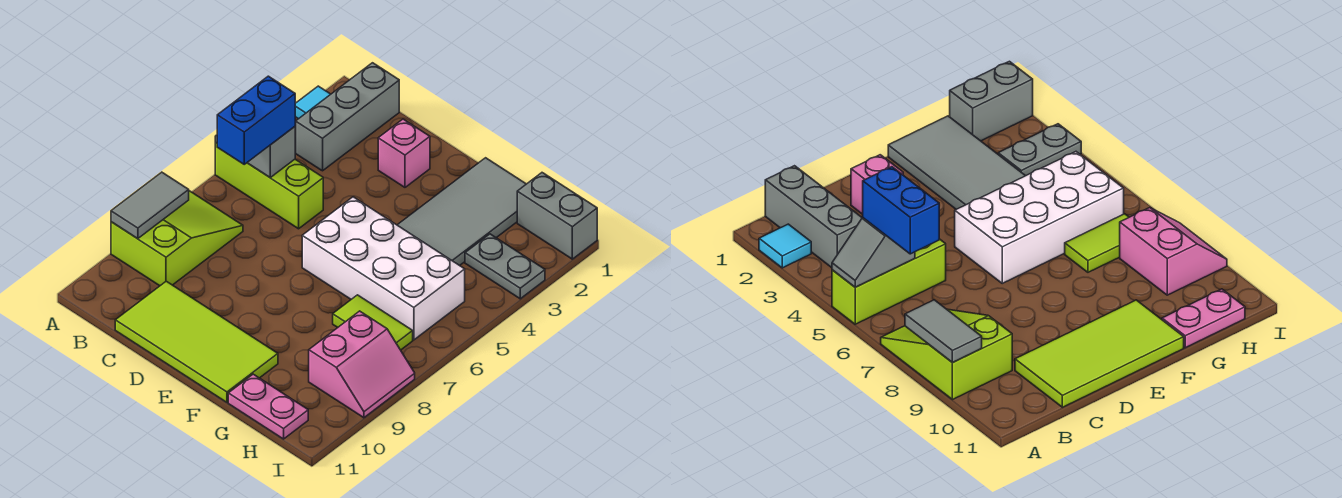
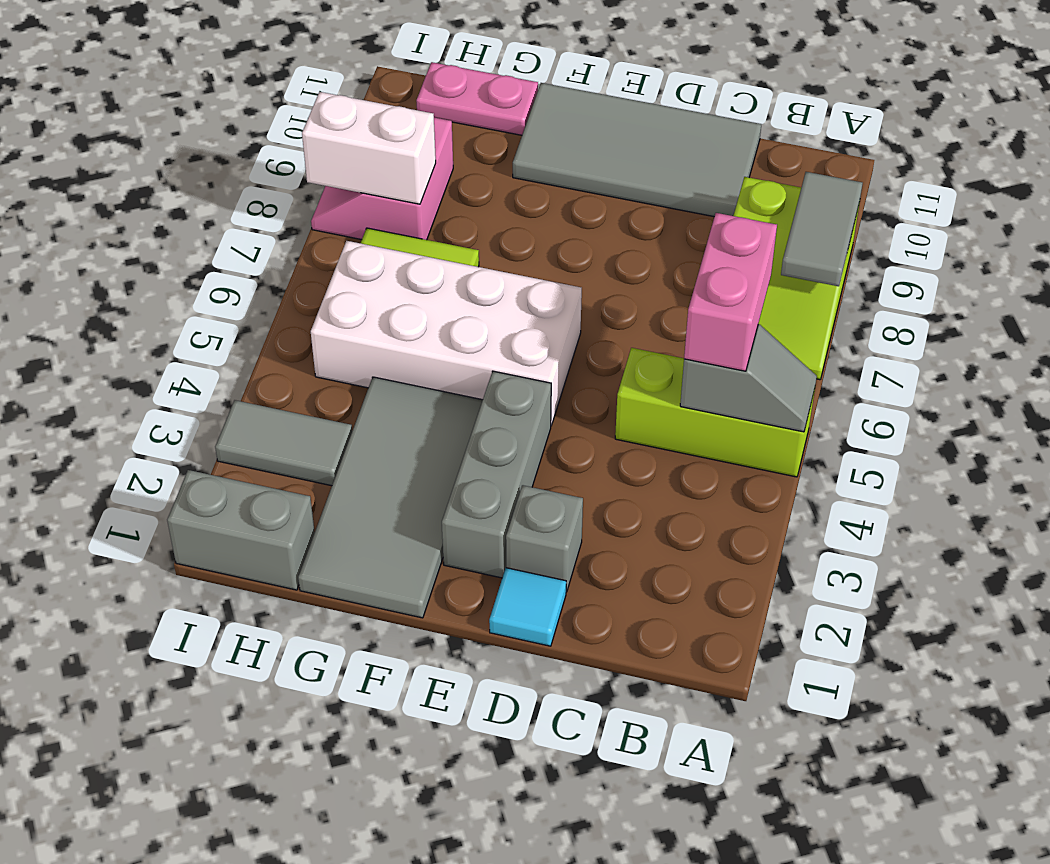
cyan 1x1 tile [295,86,331,119] -> cyan 1x1 tile moved to [489,568,566,646]
grey 1x3 brick [295,63,399,171] -> grey 1x3 brick moved to [442,371,551,578]
blue 1x2 brick [217,76,296,164] -> pink 1x2 brick [684,213,777,371]
lime 2x4 tile [115,281,278,402] -> grey 2x4 tile [513,83,761,217]
pink 1x1 brick [378,119,430,187] -> grey 1x1 brick [506,485,583,592]
grey 1x2 plate [465,234,545,299] -> grey 1x2 tile [215,400,352,486]
none -> white 1x2 brick [302,92,436,204]

